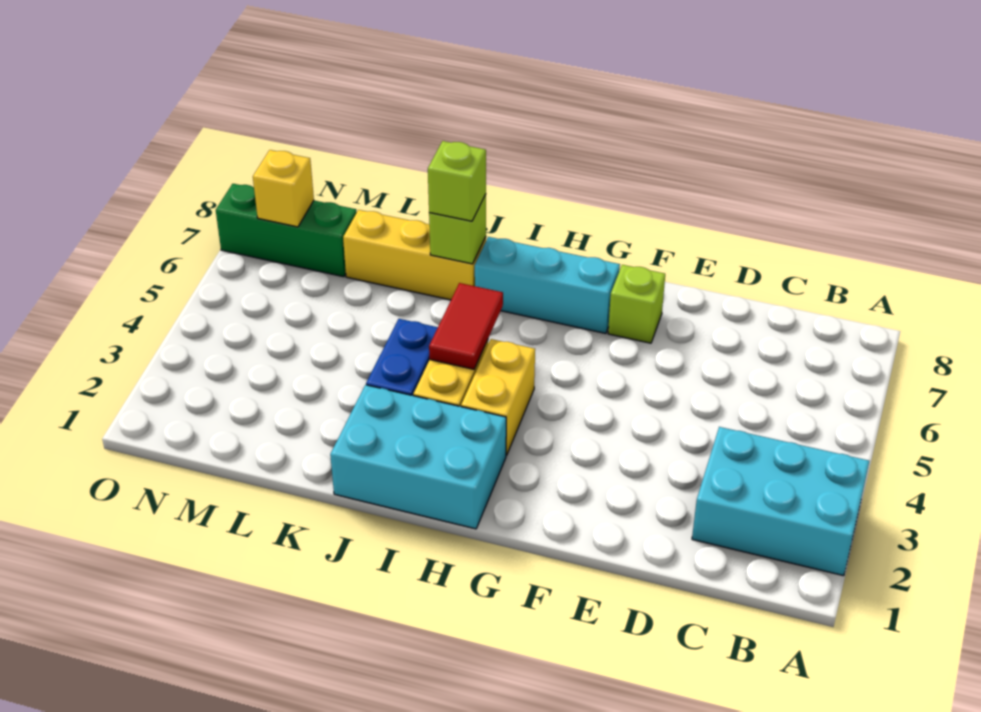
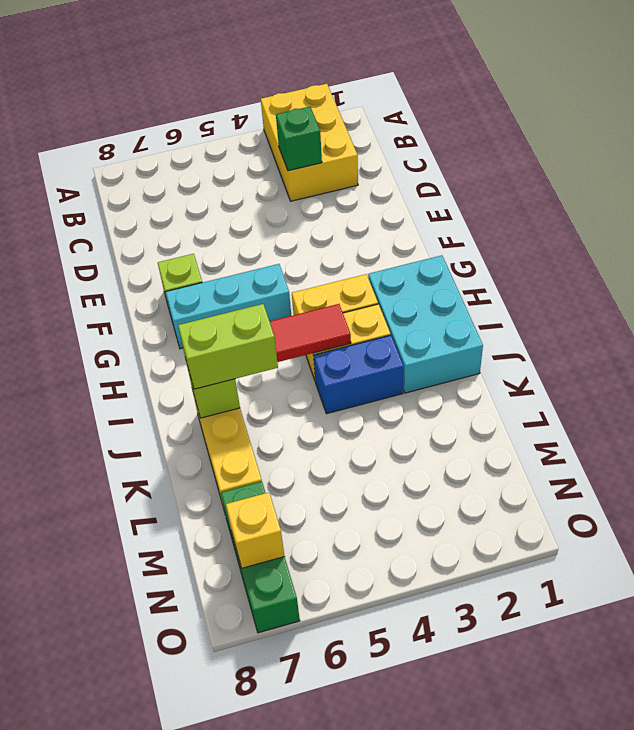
cyan 2x3 brick [692,427,869,576] -> yellow 2x3 brick [261,84,358,201]
none -> green 1x1 brick [276,107,322,171]
cyan 1x3 brick [475,237,620,334] -> cyan 1x3 brick turned to [166,264,291,349]
lime 1x1 brick [428,141,486,221] -> lime 1x2 brick [178,304,278,389]

